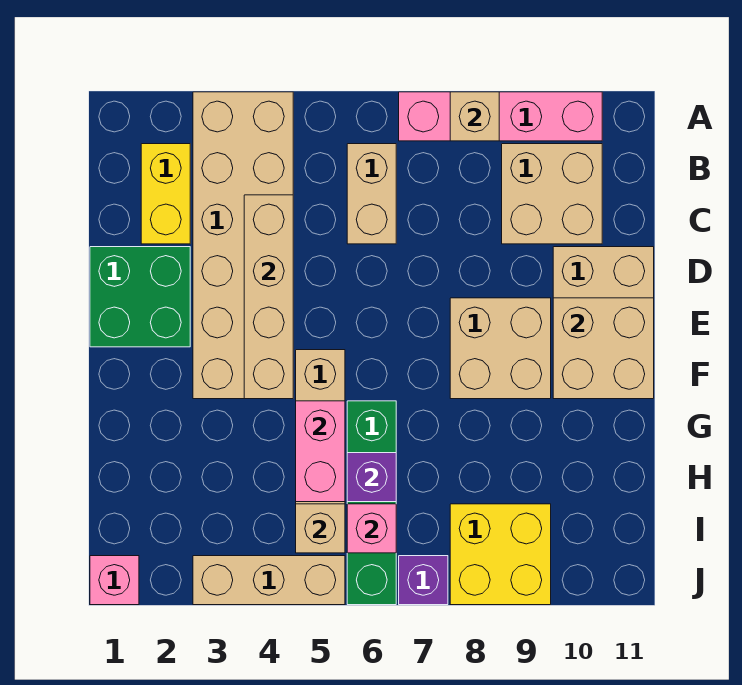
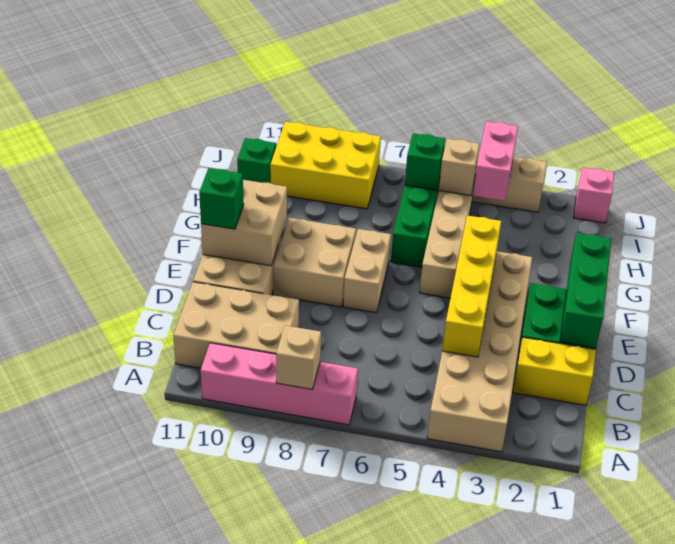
yellow 1x2 brick [141,144,190,244] -> yellow 1x2 brick turned to [513,337,596,405]
tan 1x2 brick [347,144,396,244] -> tan 1x2 brick moved to [343,229,391,313]
tan 2x2 brick [502,144,602,244] -> tan 2x3 brick [173,282,299,368]
tan 1x4 brick [244,195,293,399] -> yellow 1x4 brick [442,215,501,357]
none -> green 1x3 brick [560,233,611,348]
none -> green 1x1 brick [199,168,244,229]
pink 1x2 brick [296,401,345,502] -> pink 1x2 brick moved to [473,122,518,201]
purple 1x1 brick [347,453,396,502] -> none
pink 1x1 brick [347,504,396,553] -> green 1x1 brick [405,133,445,190]
yellow 2x2 brick [450,504,551,605] -> yellow 2x3 brick [270,122,381,209]
none -> green 1x1 brick [237,138,276,183]
purple 1x1 brick [399,556,448,605] -> none

